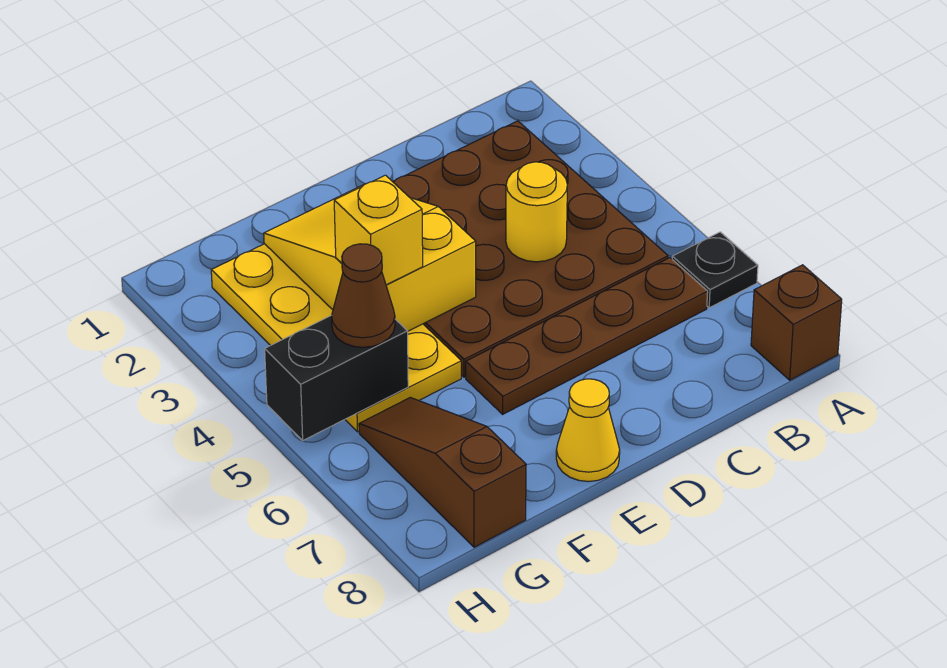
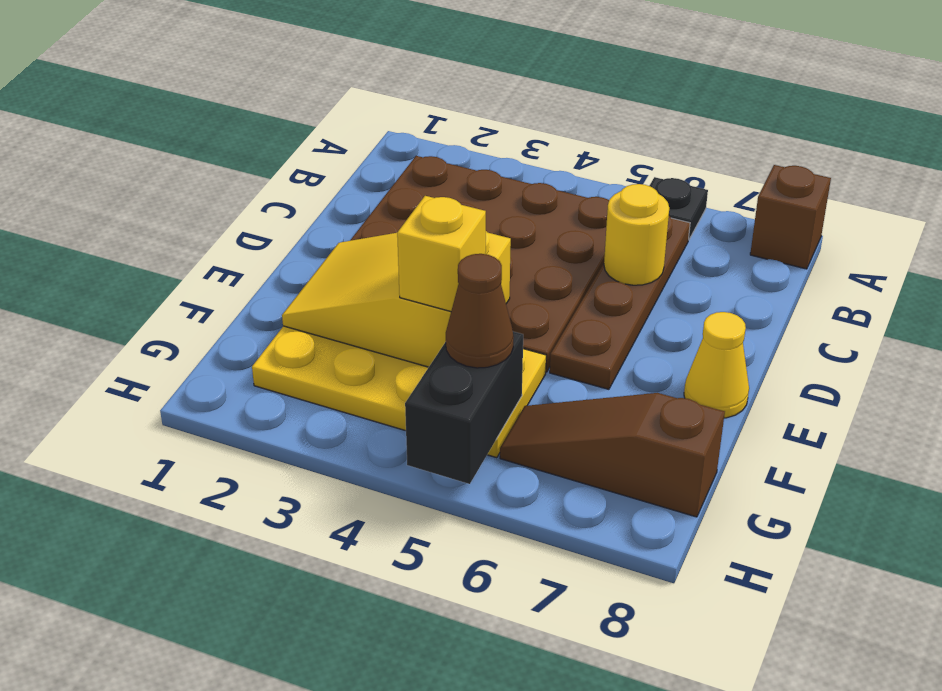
yellow 1x1 round brick [506,162,567,262] -> yellow 1x1 round brick moved to [604,184,669,285]

